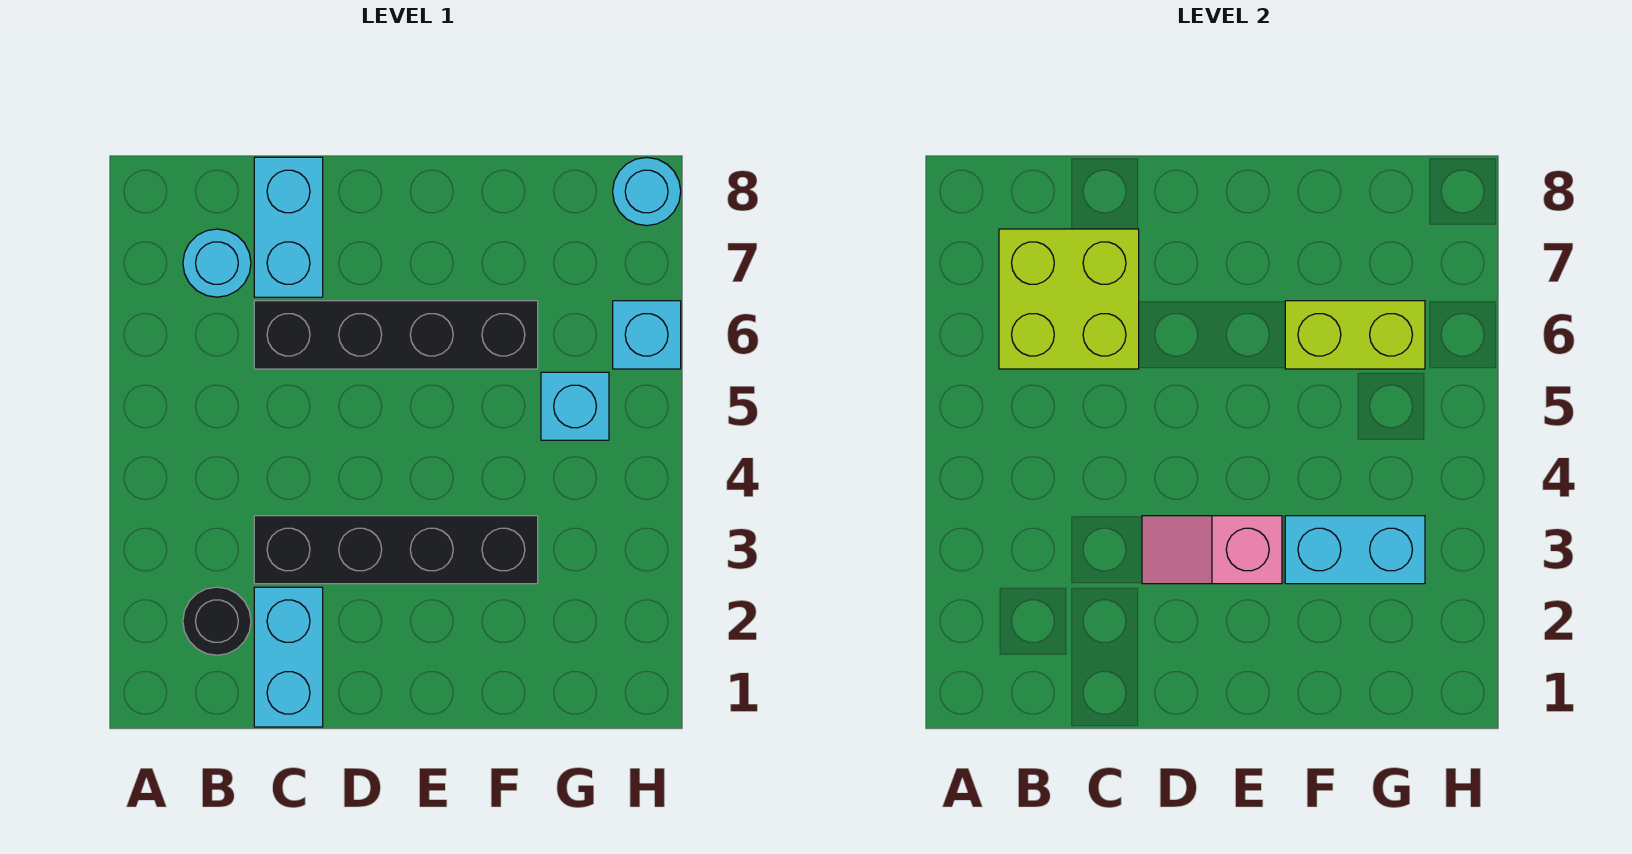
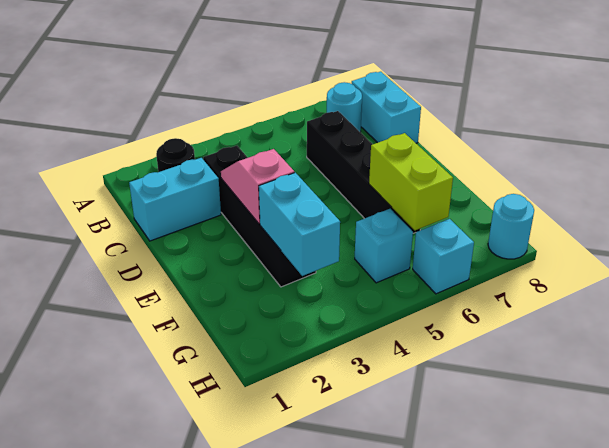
lime 2x2 brick [999,229,1139,369] -> none
cyan 1x2 brick [254,157,323,297] -> cyan 1x2 brick turned to [352,72,421,143]

